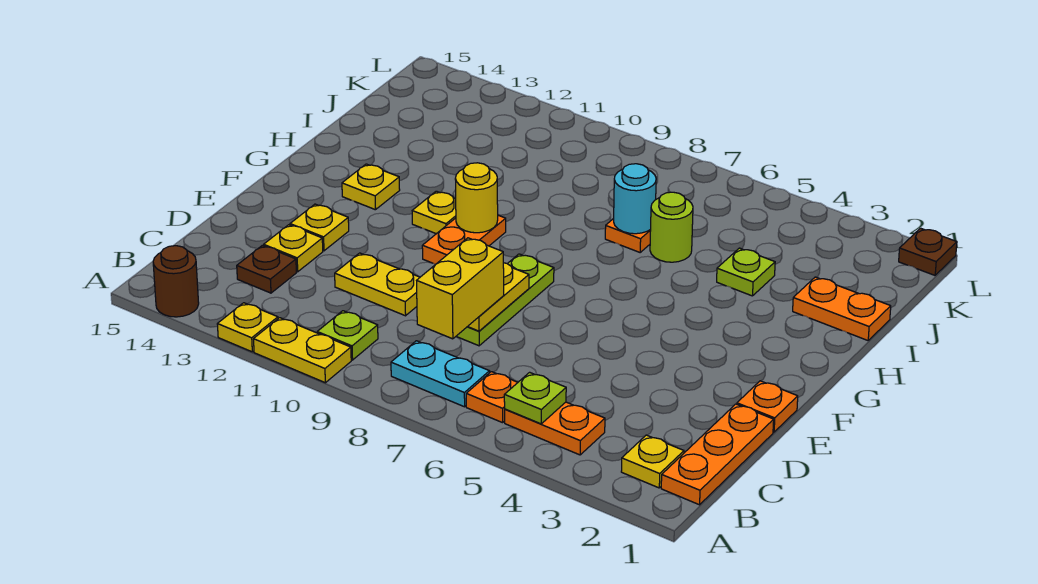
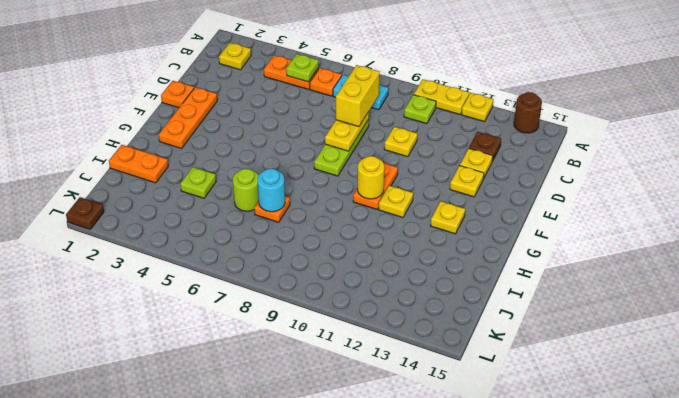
orange 1x3 plate [661,404,774,505] -> orange 1x3 plate moved to [159,87,217,149]
yellow 1x2 plate [335,253,420,316] -> yellow 1x1 plate [384,127,417,157]

